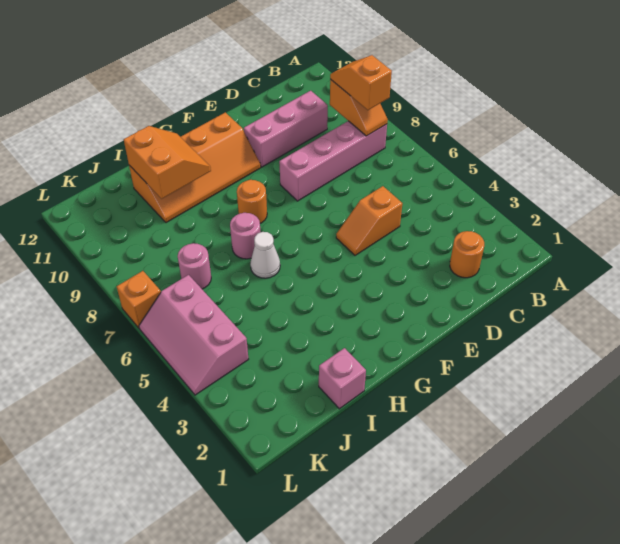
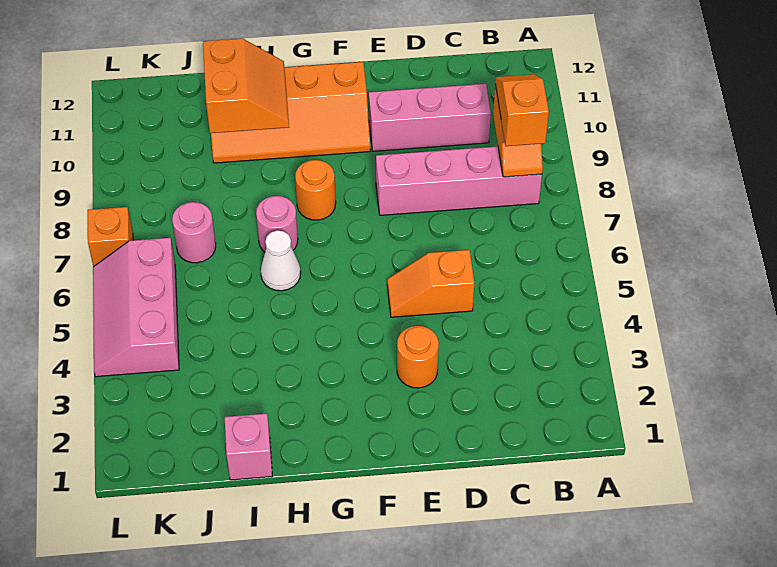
orange 1x1 round brick [450,231,484,278] -> orange 1x1 round brick moved to [397,326,439,388]

